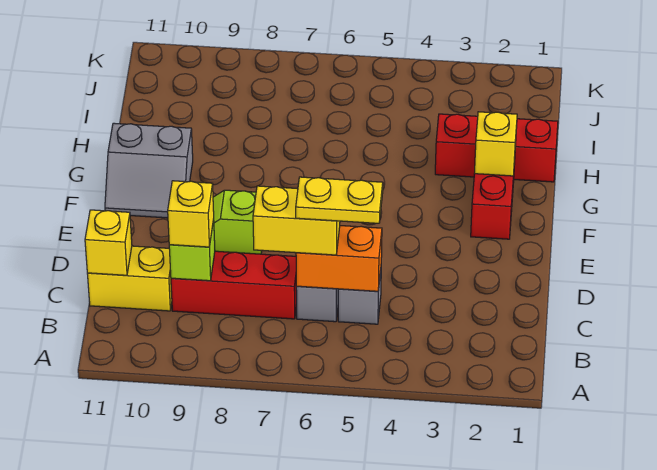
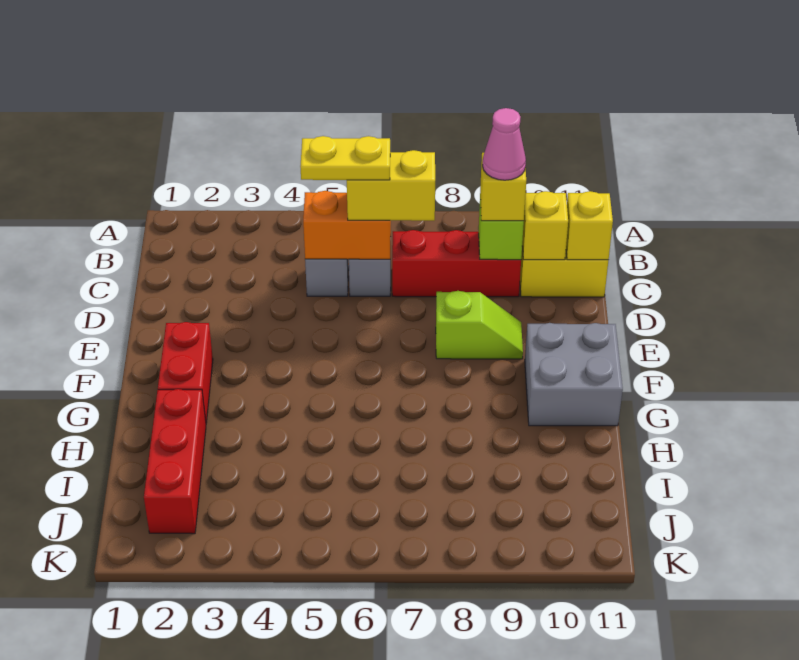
none -> pink 1x1 cone [483,108,526,180]
grey 2x2 slope [105,123,193,218] -> grey 2x2 brick [525,323,623,426]
yellow 1x1 brick [474,112,517,176] -> yellow 1x1 brick moved to [522,191,568,260]
red 1x3 brick [435,114,558,182] -> red 1x3 brick turned to [144,389,206,534]

